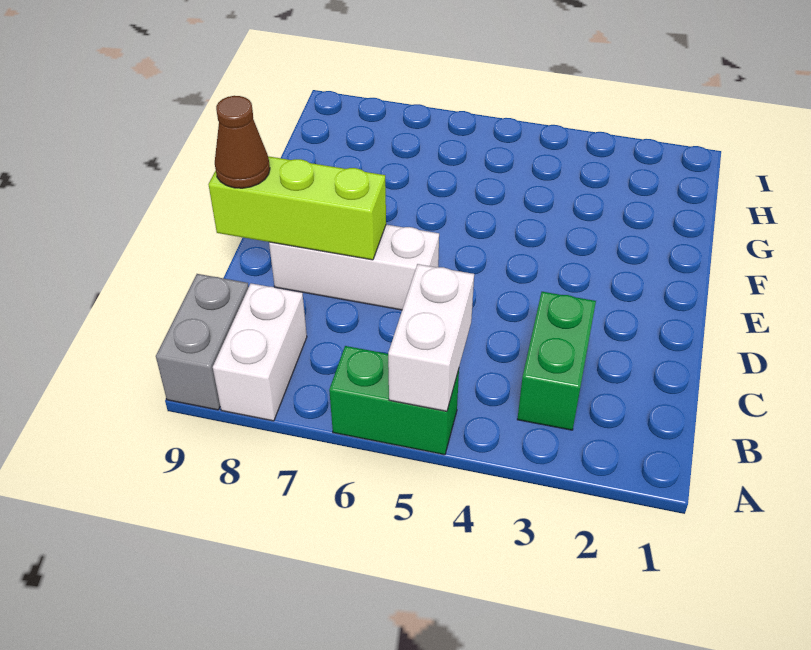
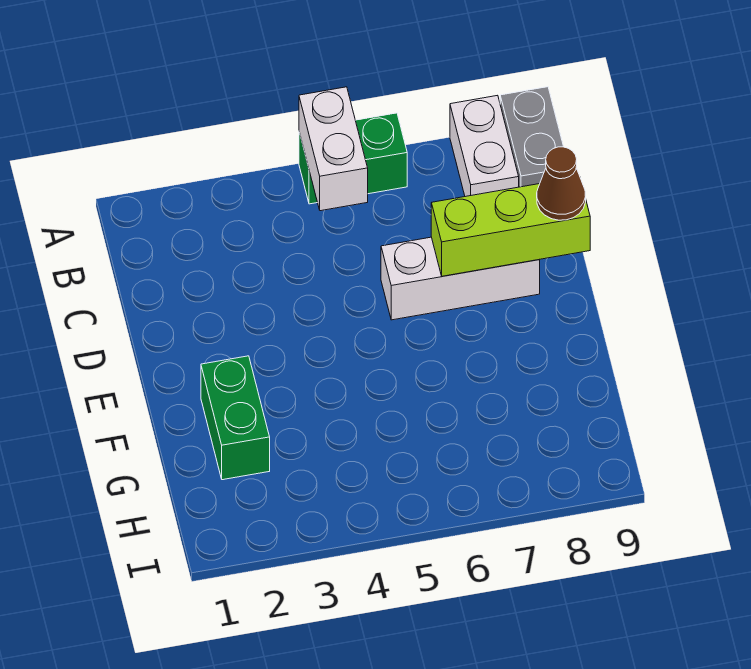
green 1x2 brick [517,292,596,430] -> green 1x2 brick moved to [201,356,270,480]

